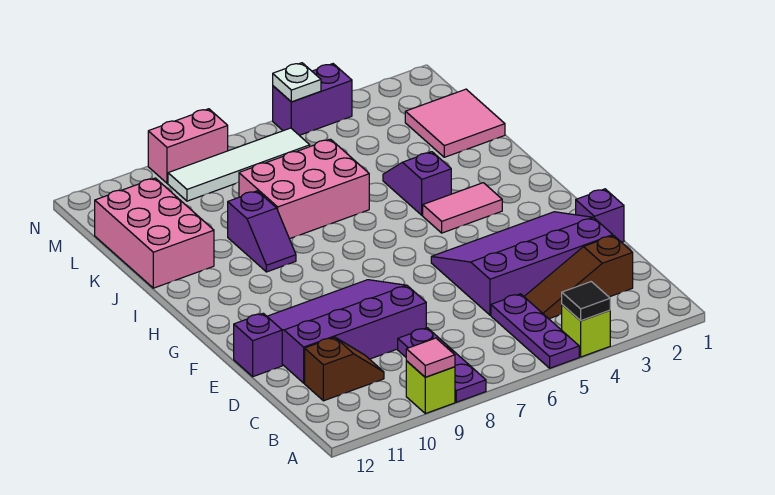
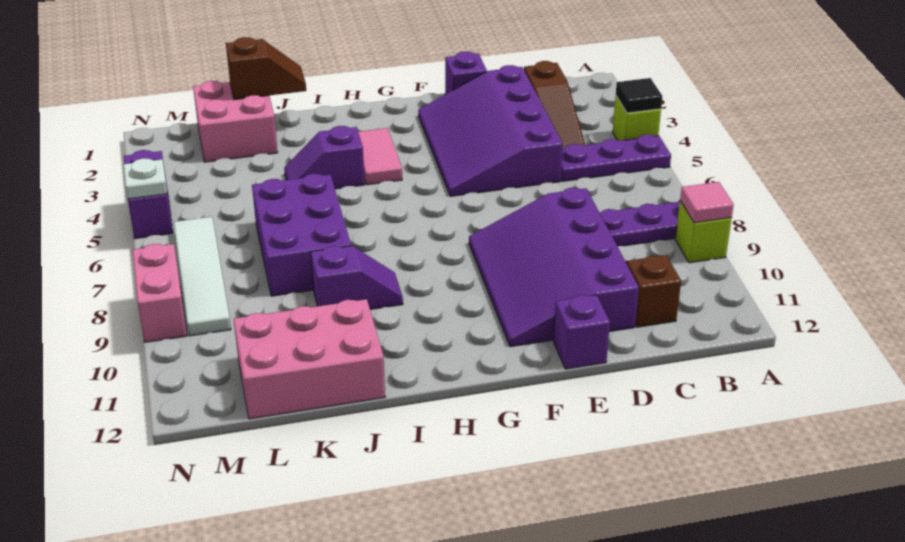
none -> brown 1x2 slope [226,37,306,100]
pink 2x3 brick [239,139,369,239] -> purple 2x3 brick [252,174,351,296]
pink 2x2 tile [405,89,505,157] -> pink 2x2 brick [193,81,278,162]

